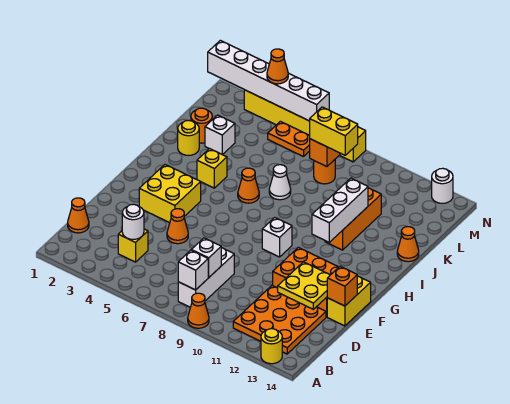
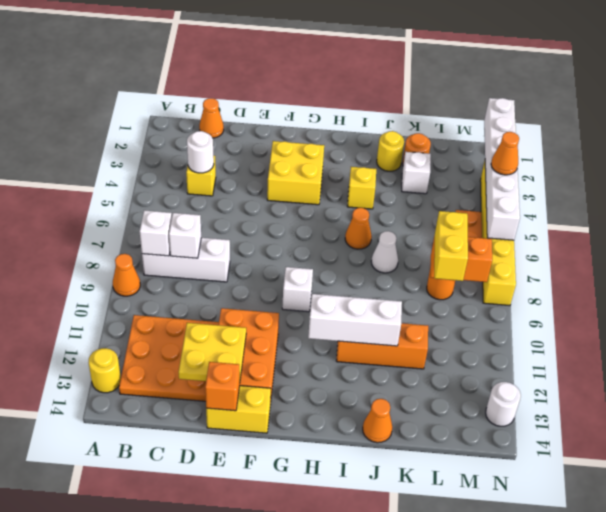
orange 1x1 cone [167,209,188,244] -> none

